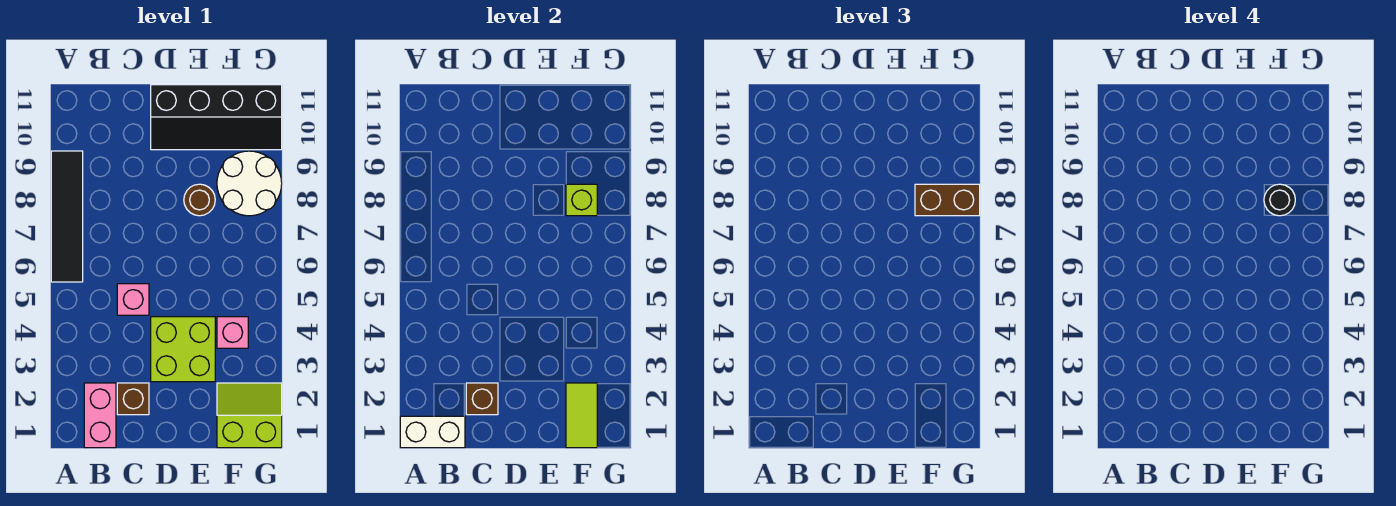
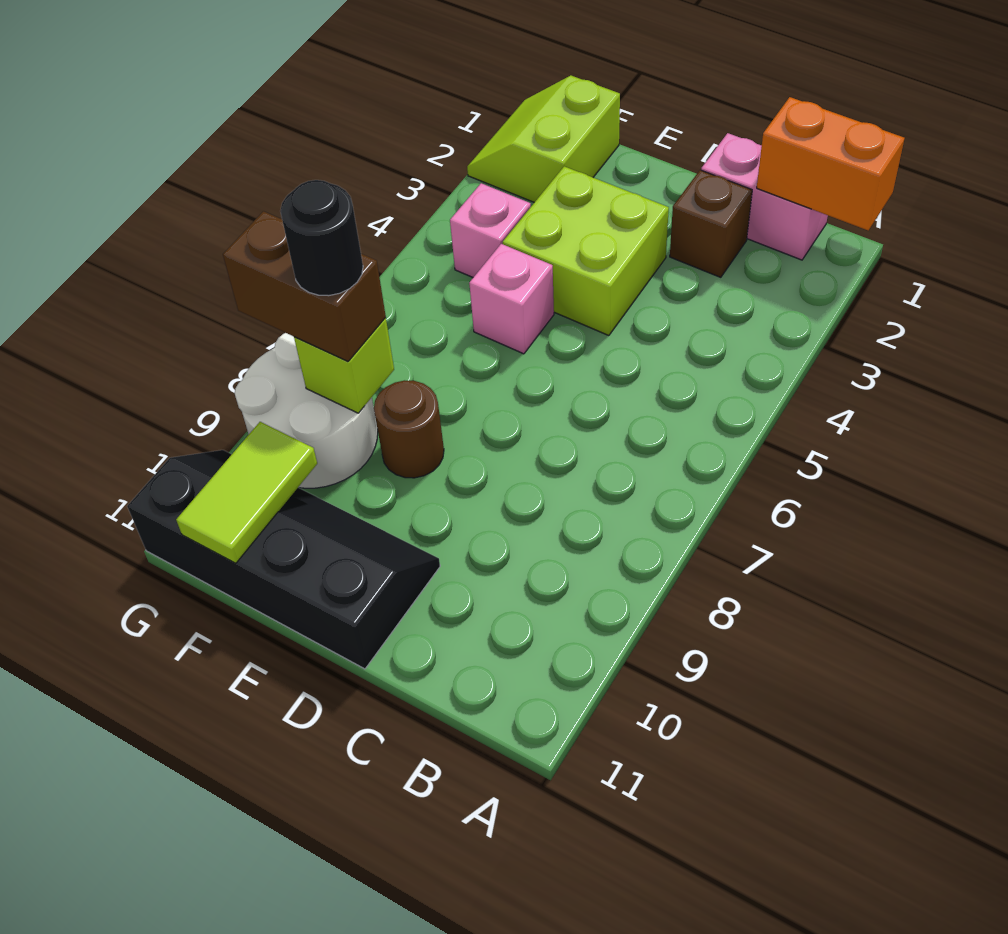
white 1x2 brick [400,416,465,448] -> orange 1x2 brick [757,97,904,230]
black 1x4 tile [51,151,83,282] -> none
pink 1x2 brick [84,383,116,448] -> pink 1x2 brick turned to [701,133,828,260]
brown 1x1 brick [466,383,498,415] -> none
pink 1x1 brick [117,284,149,315] -> pink 1x1 brick moved to [469,244,554,354]
lime 2x2 slope [217,383,282,448] -> lime 2x2 slope turned to [467,76,620,202]
lime 1x2 tile [566,383,597,448] -> lime 1x2 tile moved to [176,422,317,563]

